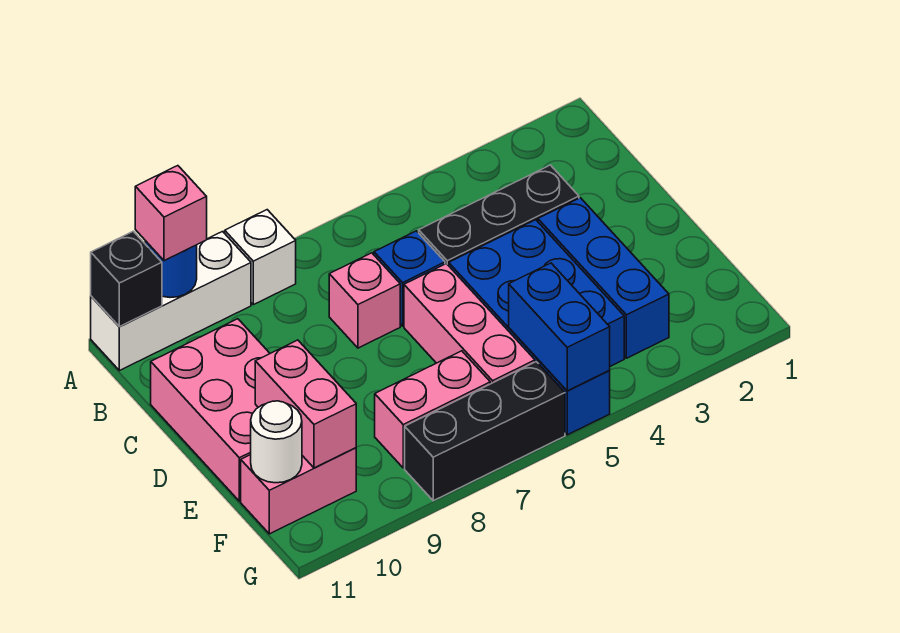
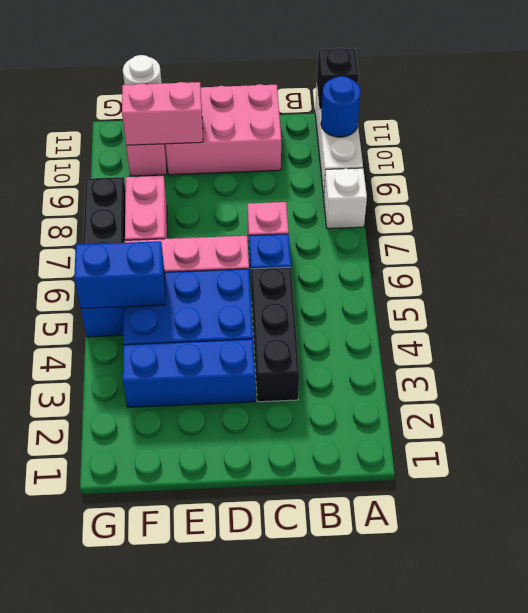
pink 1x1 brick [135,166,207,261] -> none

